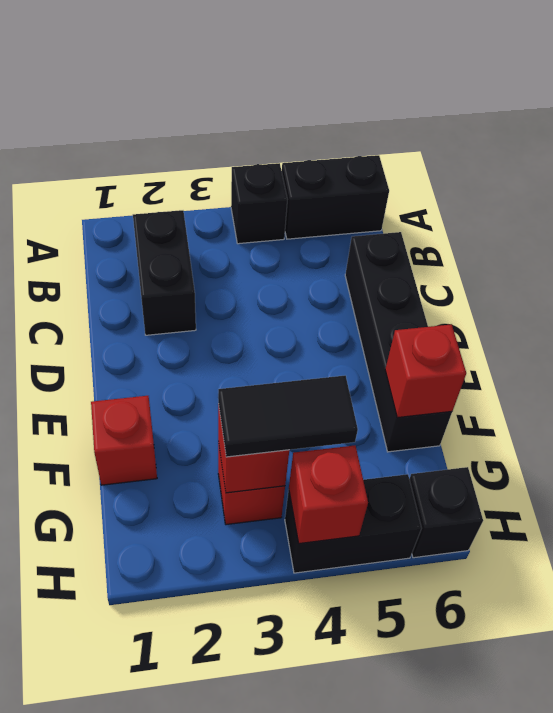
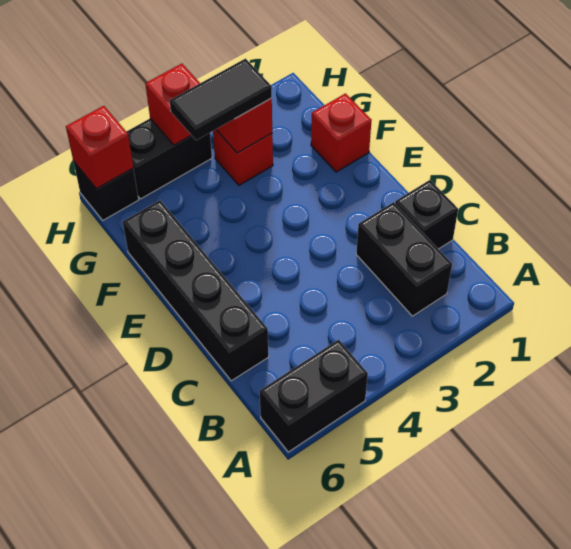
black 1x1 brick [231,163,287,244] -> black 1x1 brick moved to [395,180,458,249]
red 1x1 brick [385,324,466,418] -> red 1x1 brick moved to [66,106,133,189]

